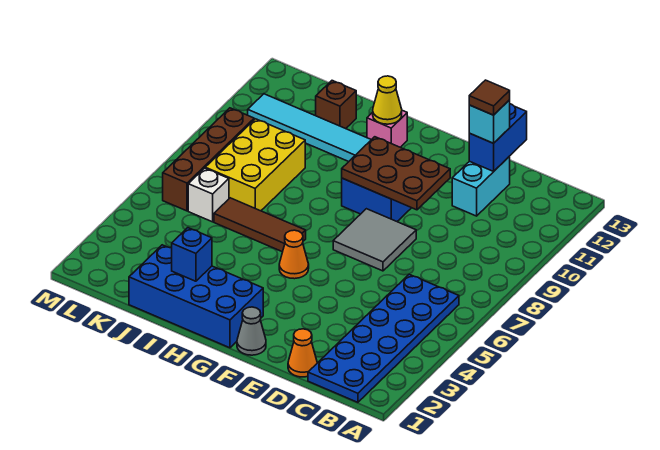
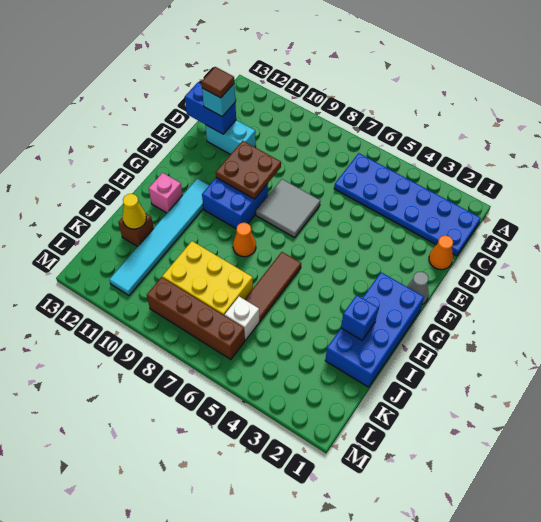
brown 2x3 plate [342,137,450,210] -> brown 2x2 plate [216,141,281,199]
orange 1x1 cone [279,230,309,279] -> orange 1x1 cone moved to [233,223,256,257]
yellow 1x1 cone [373,76,402,124] -> yellow 1x1 cone moved to [122,194,146,229]

